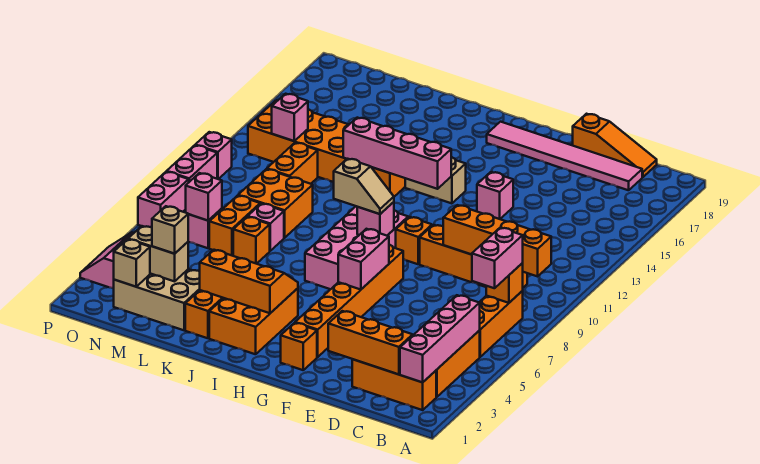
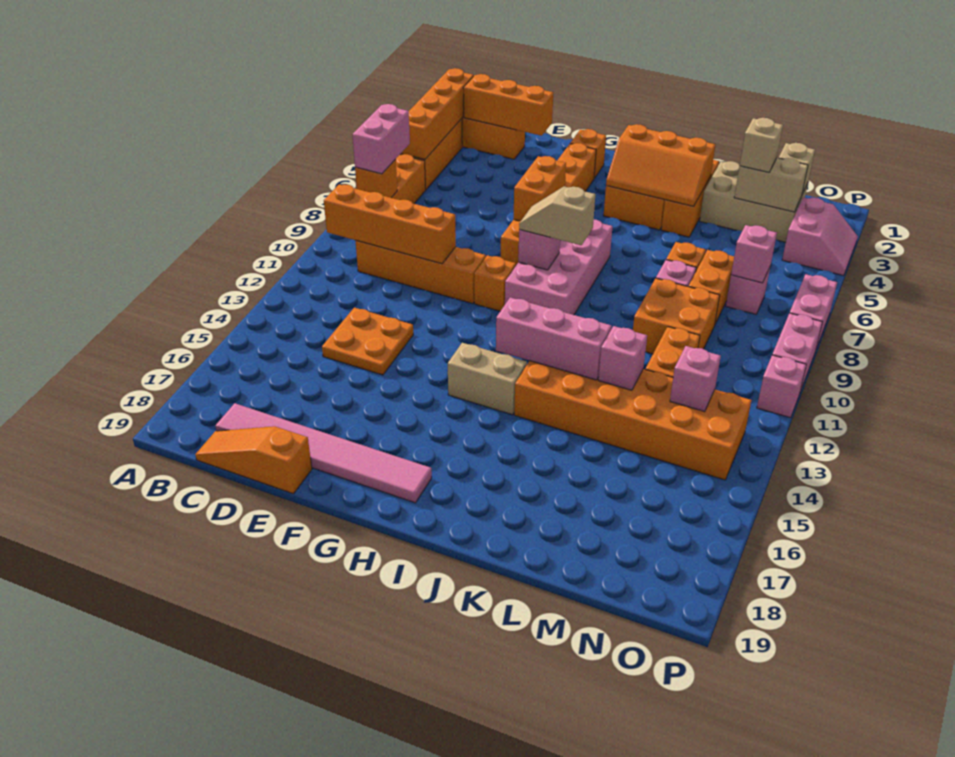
pink 1x4 brick [400,295,480,382] -> orange 1x4 brick [401,68,474,160]
none -> orange 2x2 plate [322,307,413,375]
pink 1x1 brick [477,172,513,219] -> pink 1x1 brick moved to [598,326,647,390]
pink 1x2 brick [338,229,389,290] -> orange 1x2 brick [513,156,566,221]
pink 1x4 brick [343,118,451,189] -> pink 1x3 brick [496,297,612,380]

